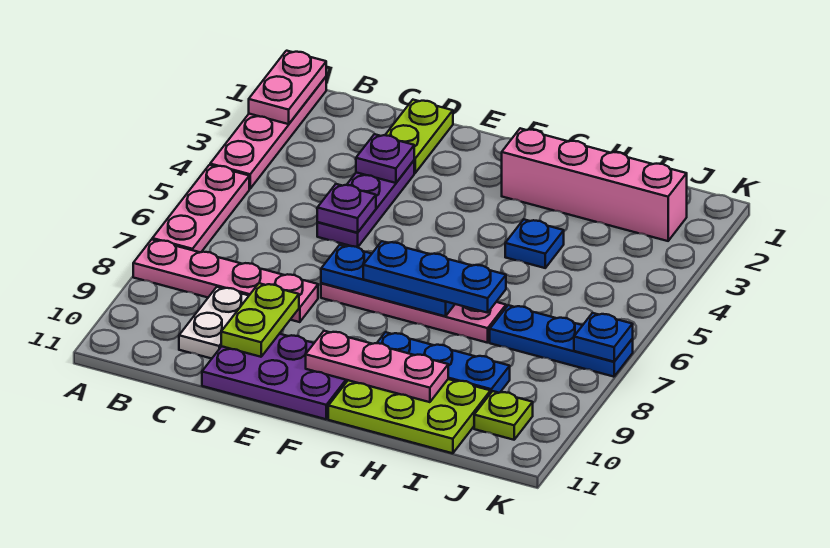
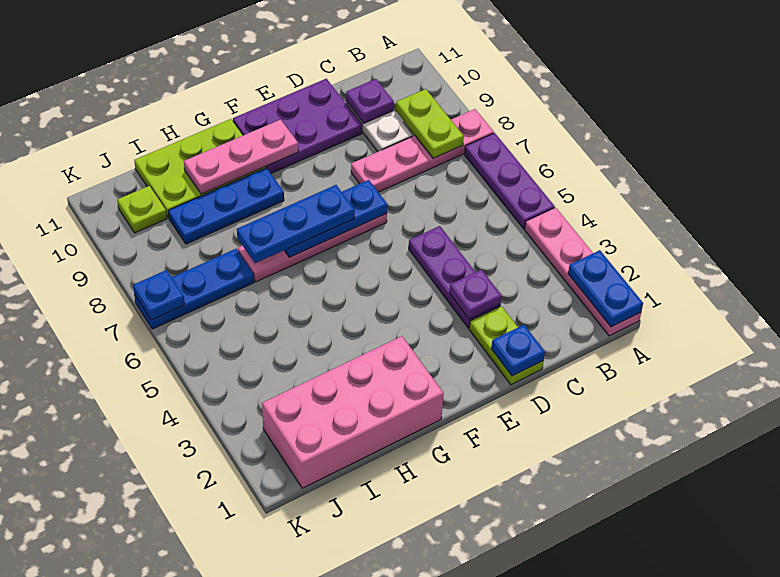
pink 1x2 plate [249,51,326,124] -> blue 1x2 plate [568,250,643,327]
pink 1x3 plate [152,165,249,252] -> purple 1x3 plate [465,133,555,229]
purple 1x1 plate [317,184,376,233] -> purple 1x1 plate moved to [346,79,394,123]
lime 1x2 plate [221,283,299,357] -> lime 1x2 plate moved to [396,89,464,158]
pink 1x4 brick [502,128,687,241] -> pink 2x4 brick [262,336,444,488]
blue 1x1 plate [505,220,564,268] -> blue 1x1 plate moved to [491,325,545,376]

